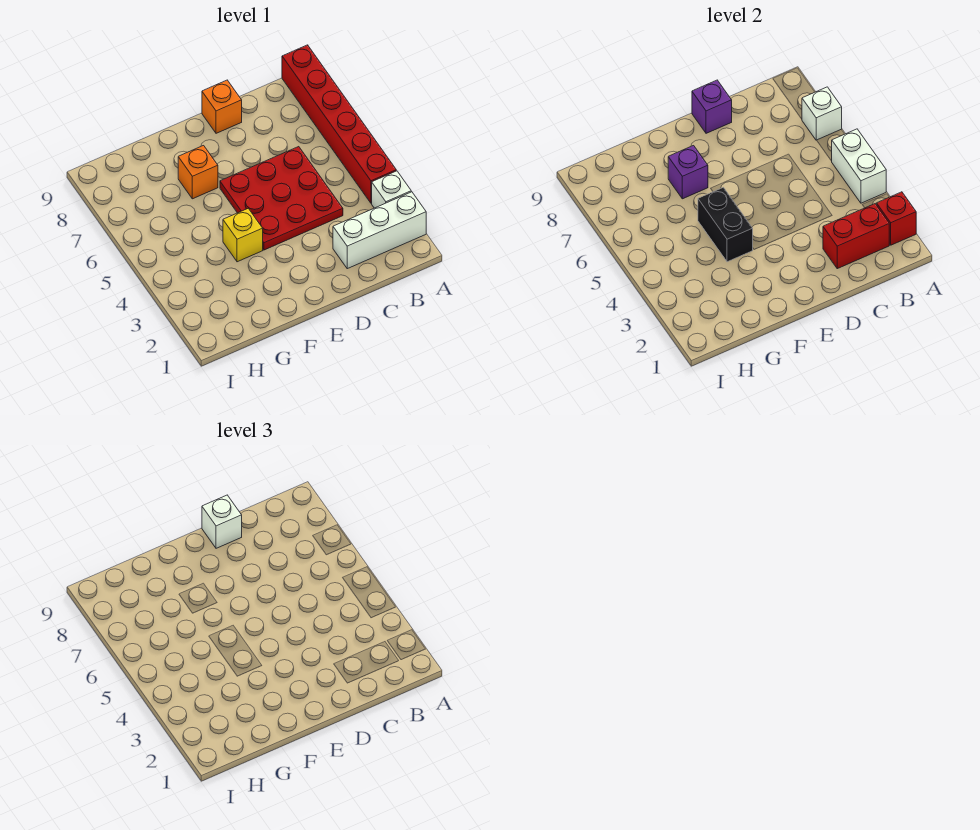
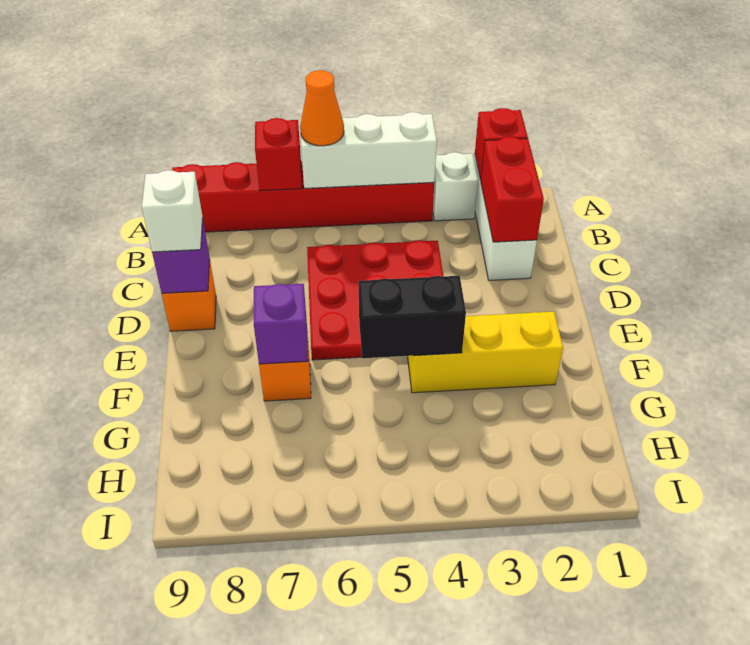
white 1x2 brick [832,129,886,203] -> white 1x3 brick [300,112,437,189]
none -> orange 1x1 cone [300,70,344,146]
white 1x1 brick [802,87,842,140] -> red 1x1 brick [255,118,302,191]
yellow 1x1 brick [223,209,263,262] -> yellow 1x3 brick [408,312,563,393]

